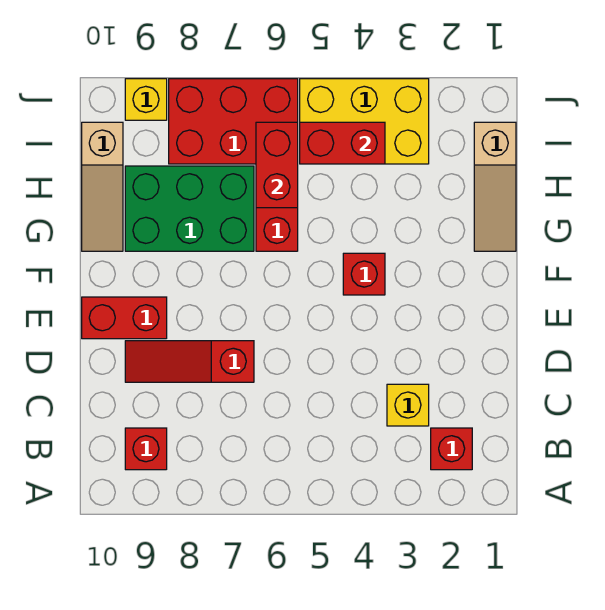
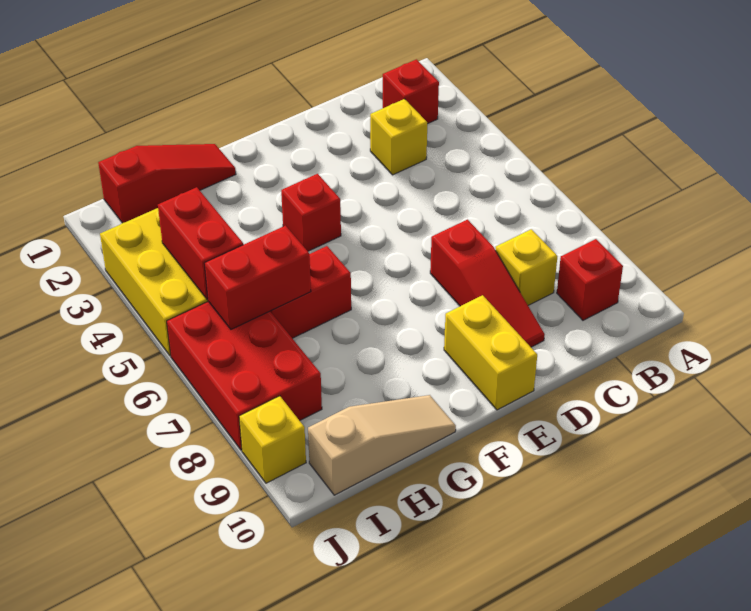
none -> yellow 1x1 brick [496,229,557,305]
red 1x2 brick [82,297,167,339] -> yellow 1x2 brick [444,295,537,410]
tan 1x3 slope [474,122,516,251] -> red 1x3 slope [98,144,236,223]
green 2x3 brick [125,166,254,251] -> none

